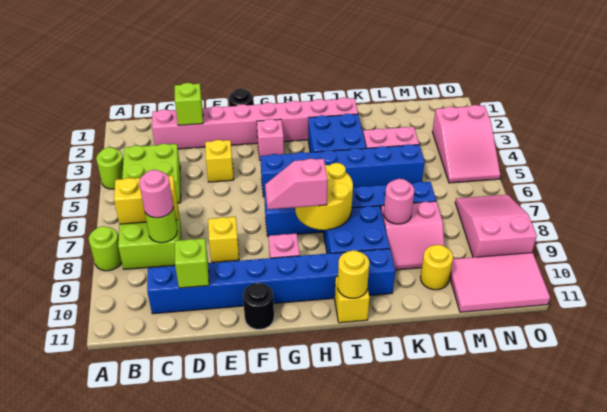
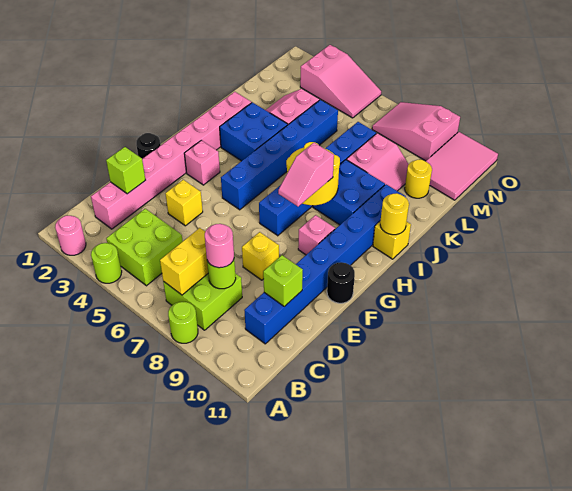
pink 1x1 round brick [384,179,414,224] -> pink 1x1 round brick moved to [55,216,86,255]

